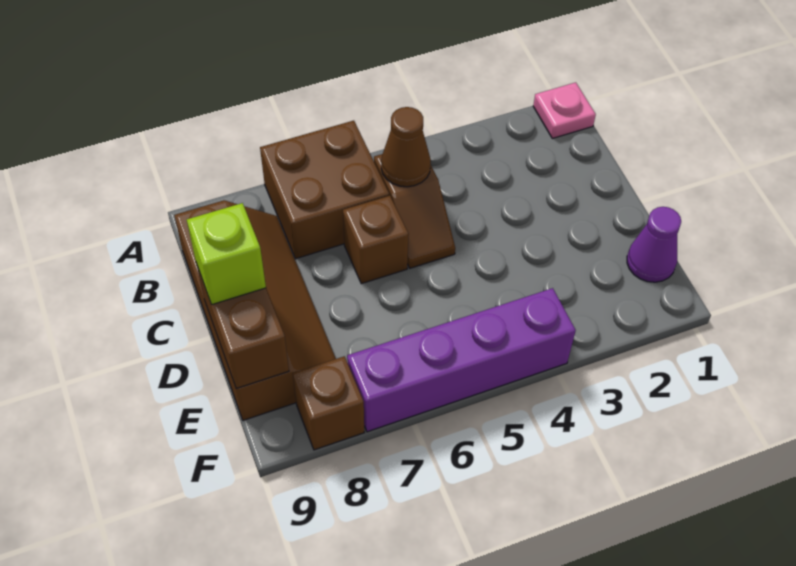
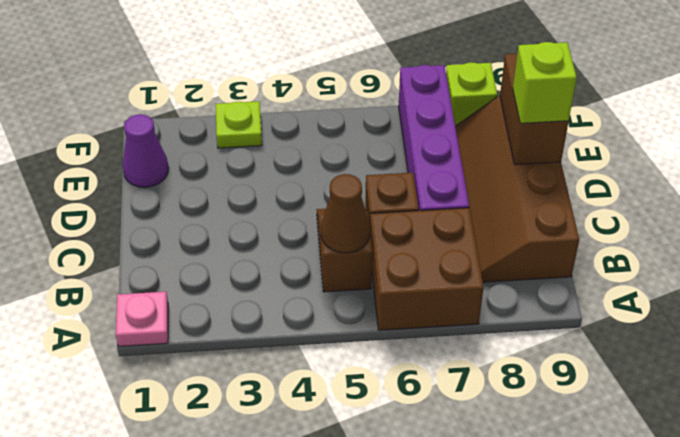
none -> lime 1x1 plate [216,101,262,148]
purple 1x4 brick [347,288,576,432] -> purple 1x4 brick turned to [399,65,469,211]
brown 1x1 brick [293,356,364,450] -> lime 1x1 brick [446,62,497,126]

